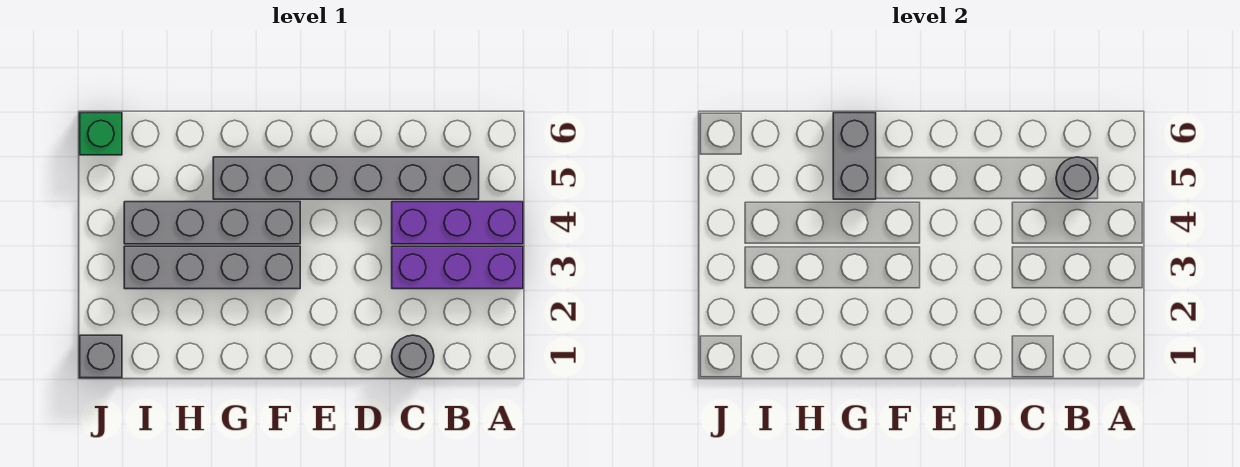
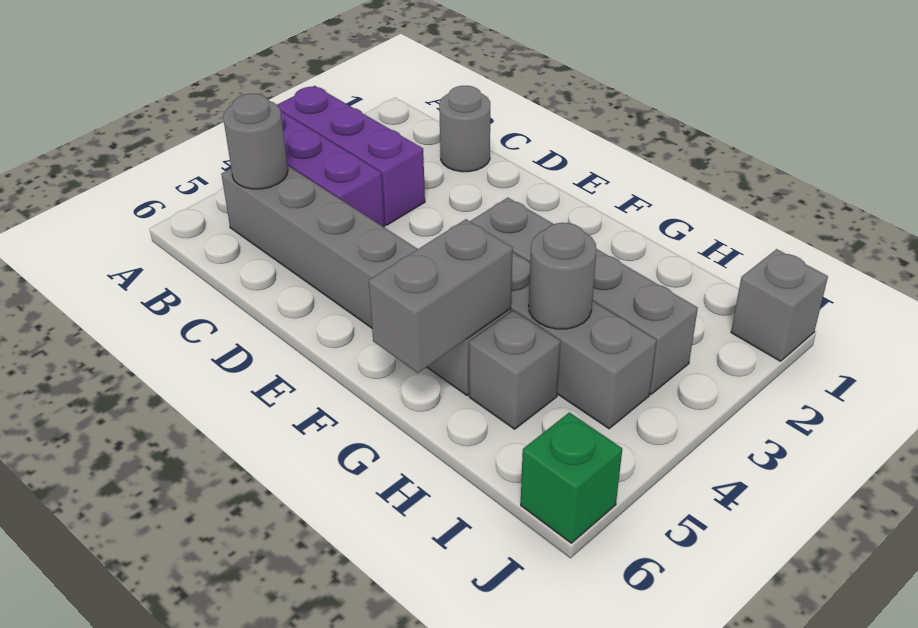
none -> grey 1x1 round brick [529,223,596,329]
none -> grey 1x1 brick [469,310,560,429]

